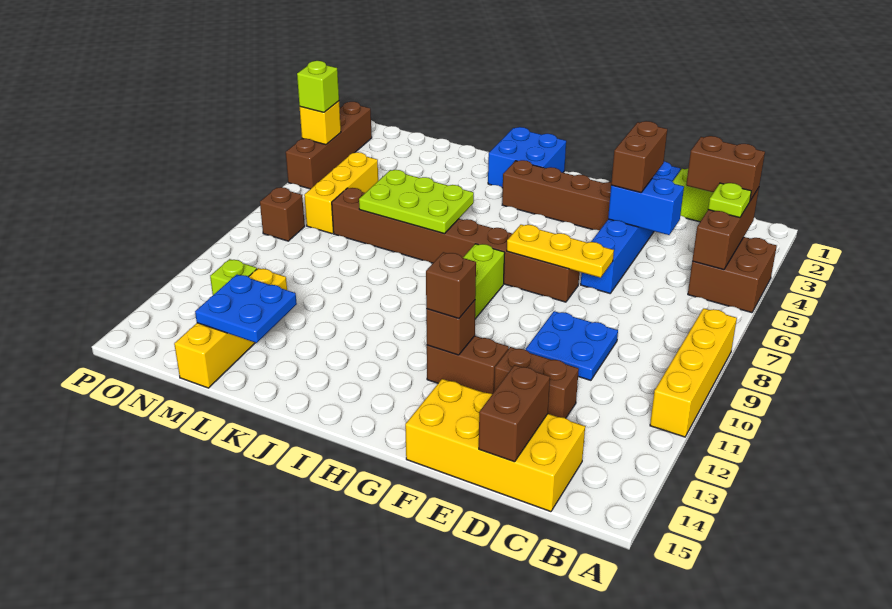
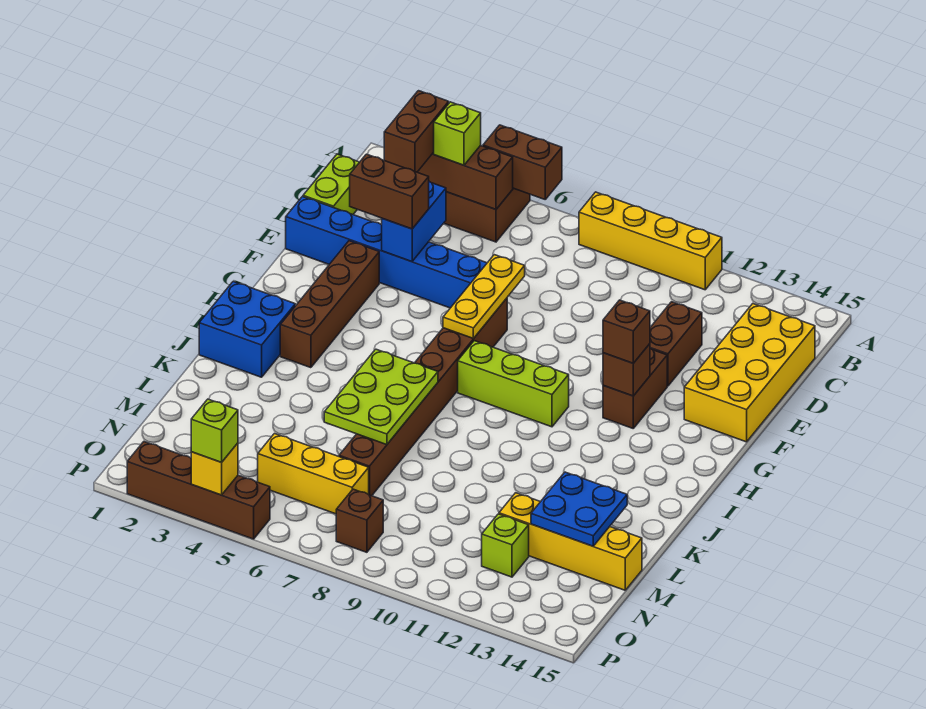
lime 1x1 plate [708,183,751,218] -> lime 1x1 brick [434,102,481,165]
blue 2x2 plate [526,311,618,380] -> none
brown 1x2 brick [479,365,550,462] -> brown 1x2 brick moved to [483,125,562,199]

